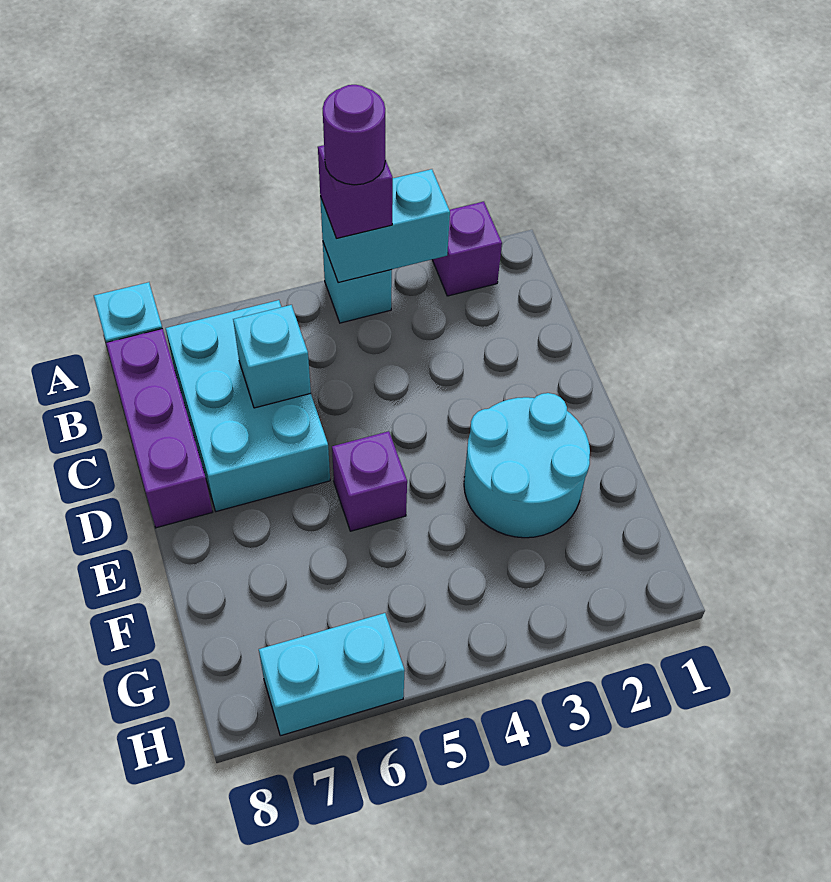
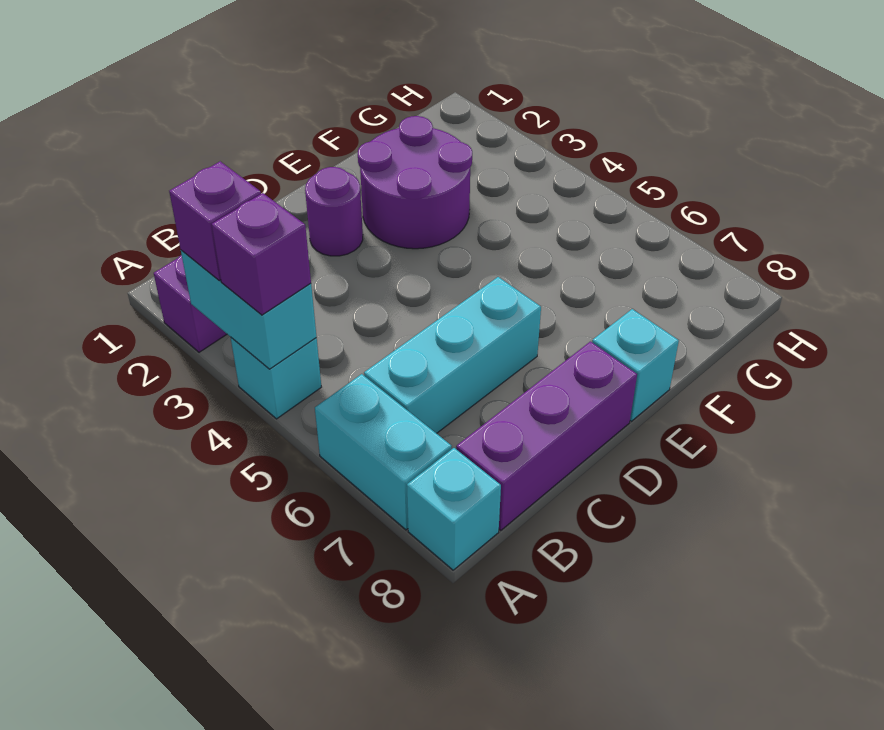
purple 1x1 round brick [323,85,385,185] -> purple 1x1 round brick moved to [305,167,363,256]
cyan 2x3 brick [166,300,330,511] -> cyan 1x3 brick [364,277,541,433]
cyan 1x1 brick [233,305,311,408] -> cyan 1x1 brick moved to [592,309,679,421]
cyan 2x2 round brick [464,393,590,538] -> purple 2x2 round brick [358,116,472,249]
purple 1x1 brick [332,431,407,531] -> purple 1x1 brick moved to [169,161,261,281]
cyan 1x2 brick [259,613,405,736] -> cyan 1x2 brick moved to [315,374,452,530]

